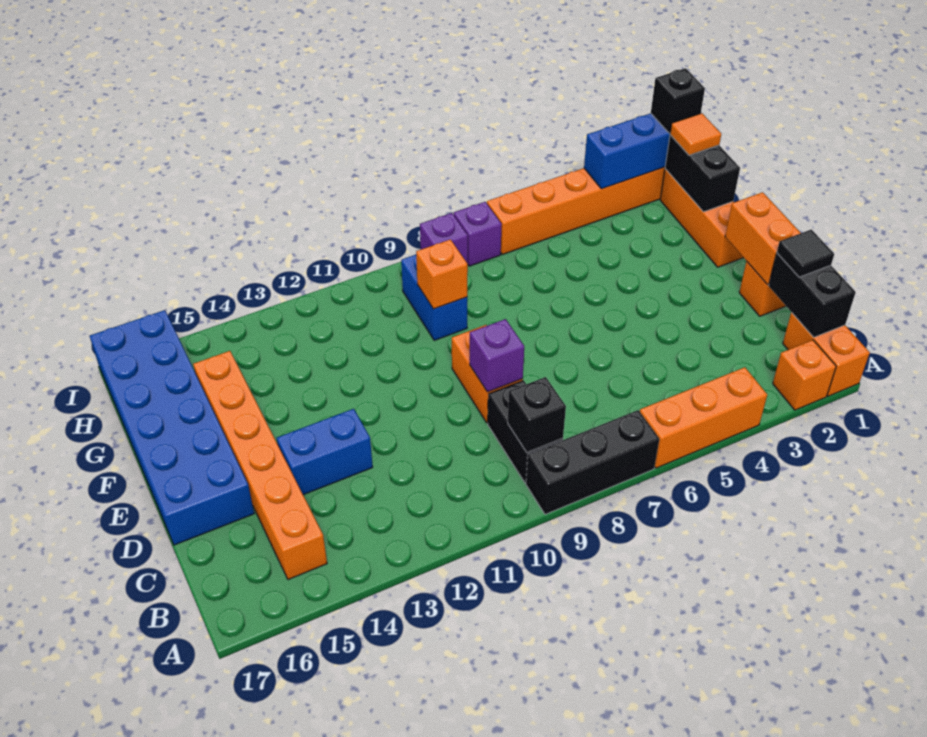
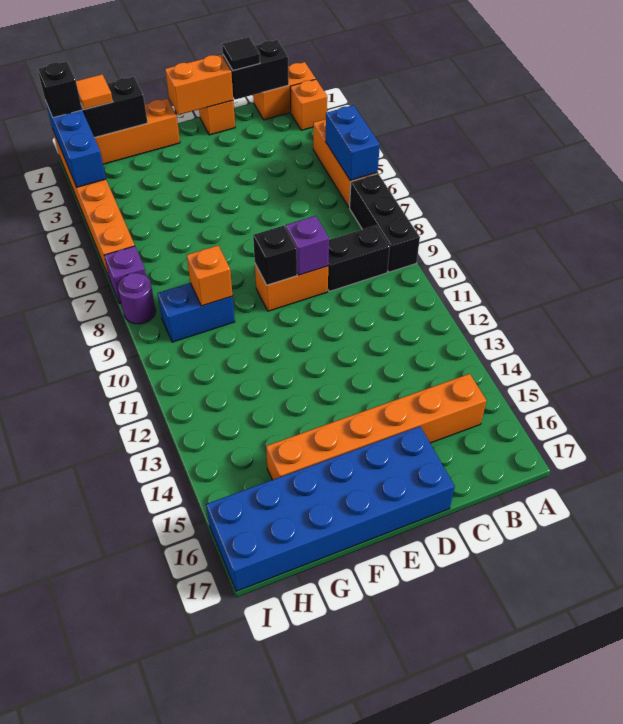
black 1x1 brick [508,377,566,452] -> black 1x1 brick moved to [253,226,297,285]
blue 1x2 brick [277,409,373,495] -> blue 1x2 brick moved to [326,105,380,180]
purple 1x1 brick [420,213,468,264] -> purple 1x1 round brick [118,273,156,324]

